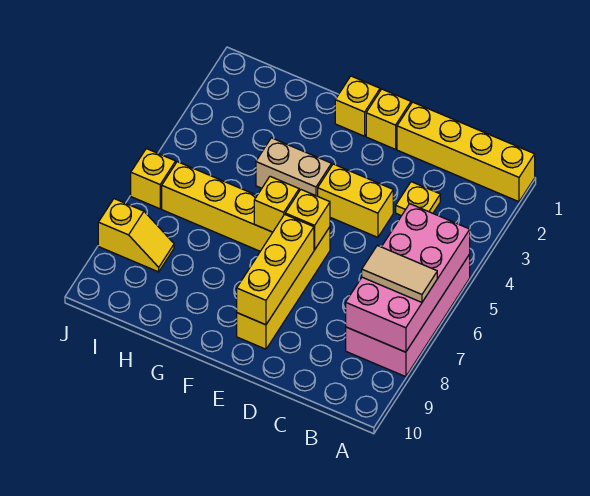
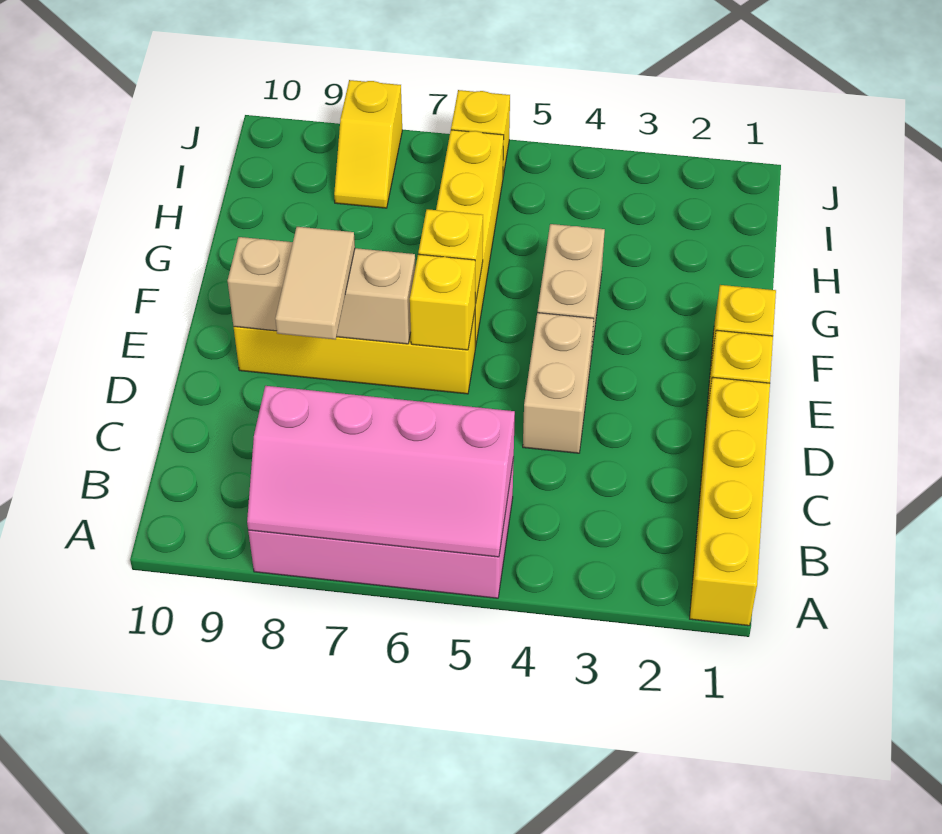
pink 2x4 brick [346,204,470,352] -> pink 2x4 slope [247,386,515,557]
tan 1x2 tile [362,245,437,302] -> tan 1x2 tile moved to [275,227,355,340]
yellow 1x1 plate [396,182,440,216] -> none
yellow 1x2 brick [318,164,393,237] -> tan 1x2 brick [523,313,594,453]
yellow 1x3 brick [237,214,314,325] -> tan 1x3 brick [228,237,415,344]

